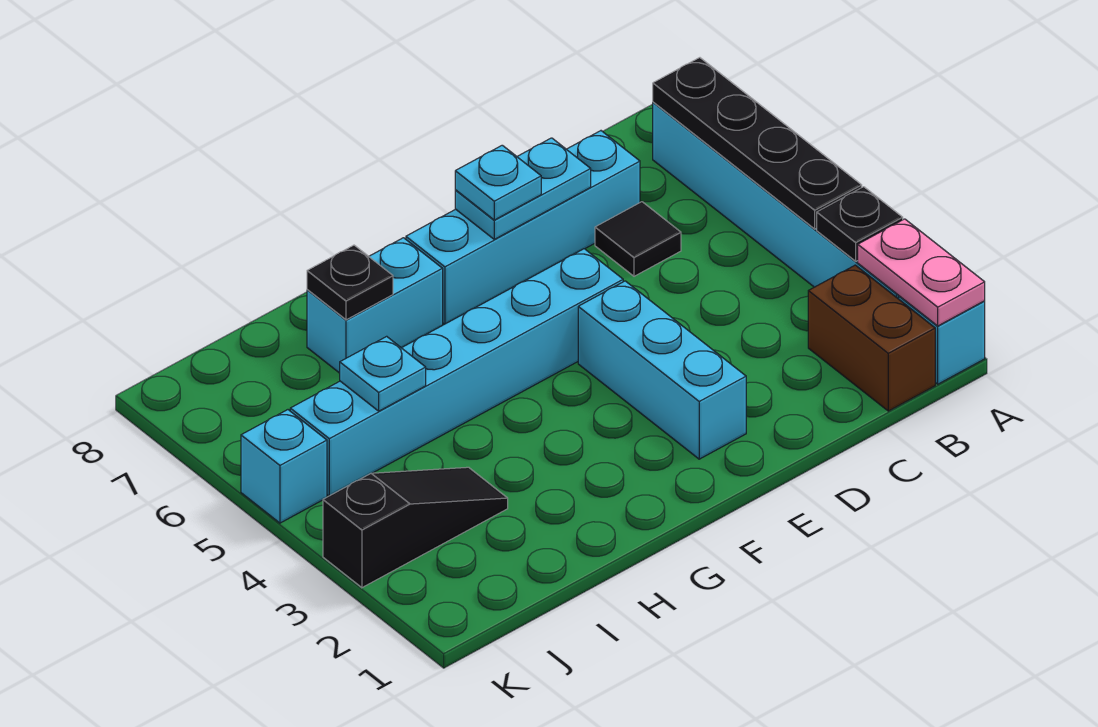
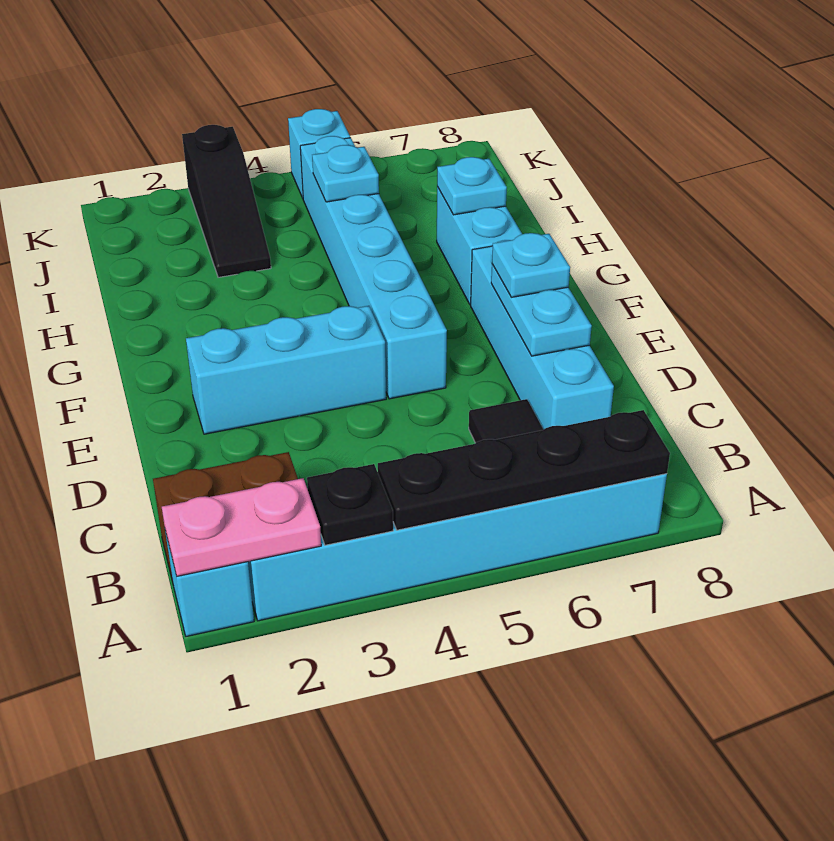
black 1x1 plate [307,245,393,320] -> cyan 1x1 plate [437,157,507,215]

